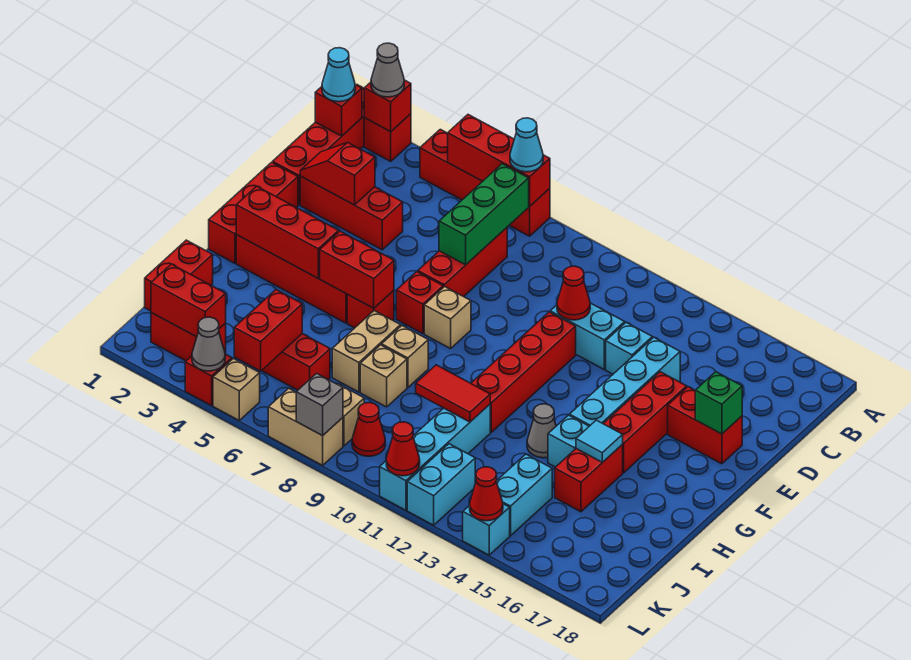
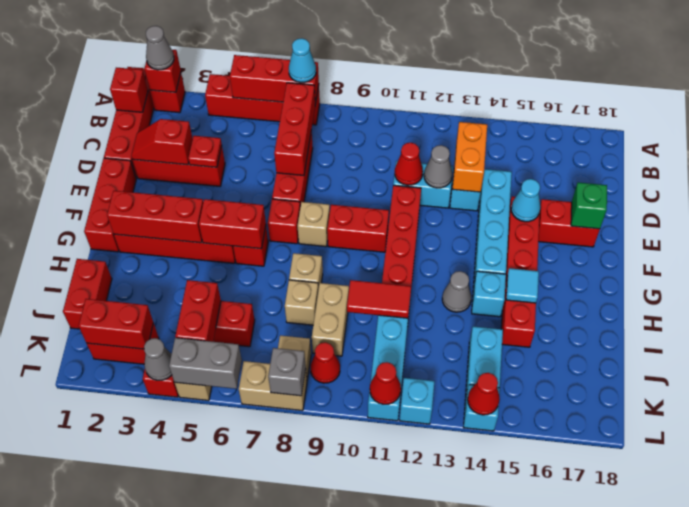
cyan 1x1 cone [322,48,355,102] -> cyan 1x1 cone moved to [511,179,541,222]
green 1x3 brick [439,164,529,265] -> red 1x3 brick [274,83,315,175]
none -> orange 1x2 brick [452,122,487,192]
none -> red 1x1 plate [188,136,222,167]
none -> grey 1x1 cone [424,145,452,188]
none -> red 1x2 brick [327,205,389,252]
tan 1x2 brick [332,311,401,392] -> tan 1x2 brick moved to [312,283,349,356]
cyan 1x2 brick [407,444,475,525] -> cyan 1x1 brick [400,378,434,424]
none -> grey 1x2 brick [169,338,242,389]

